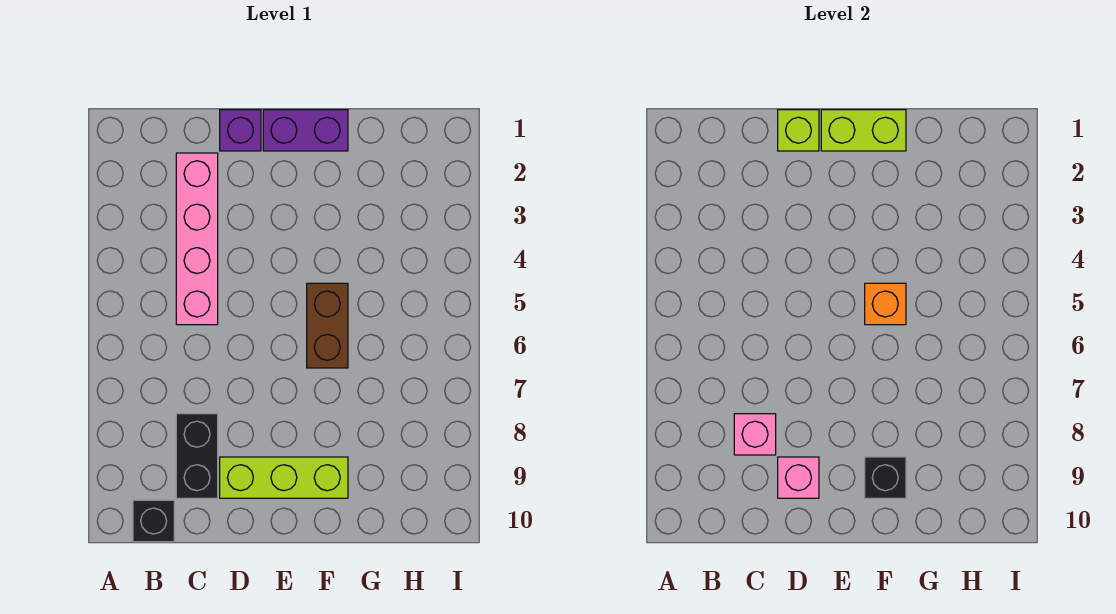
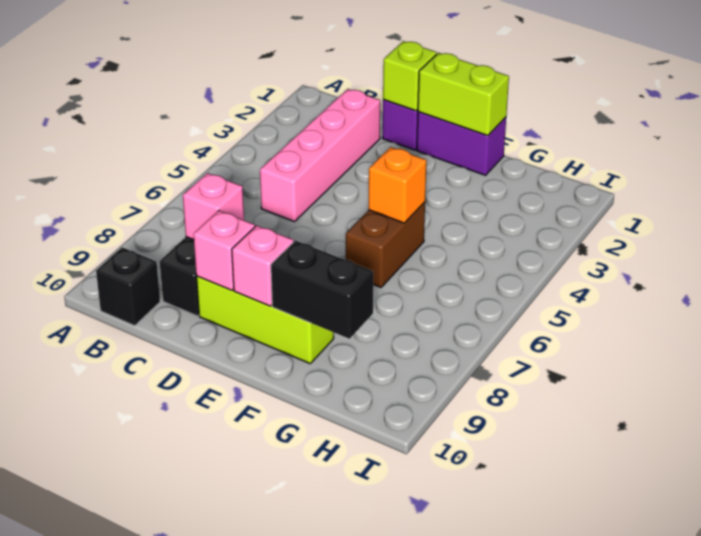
none -> pink 1x1 brick [232,225,294,306]
black 1x1 brick [865,457,906,498] -> black 1x2 brick [271,241,373,339]

